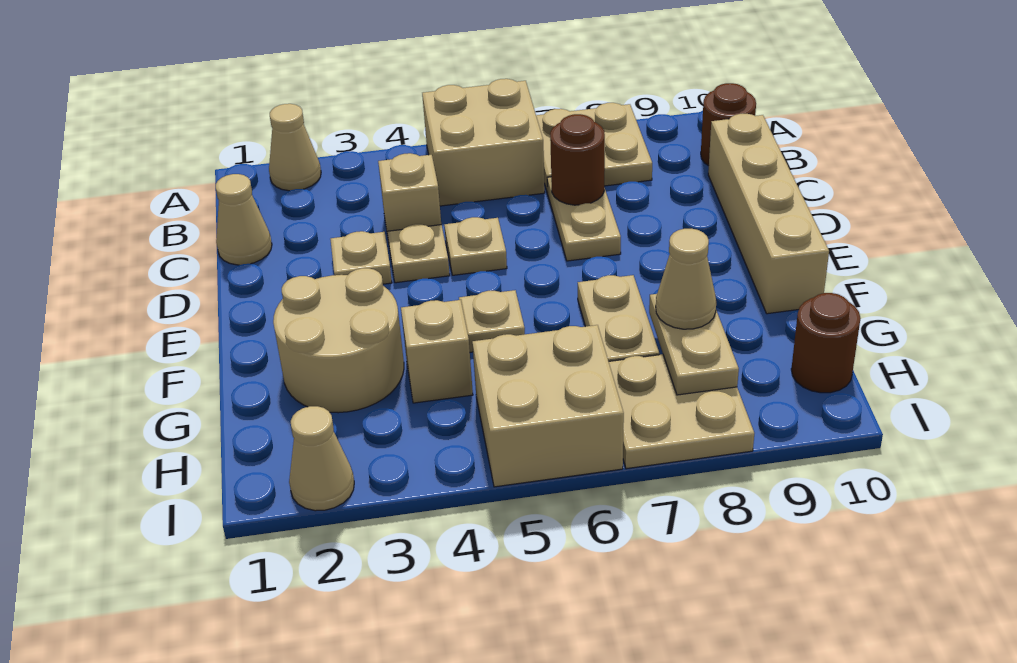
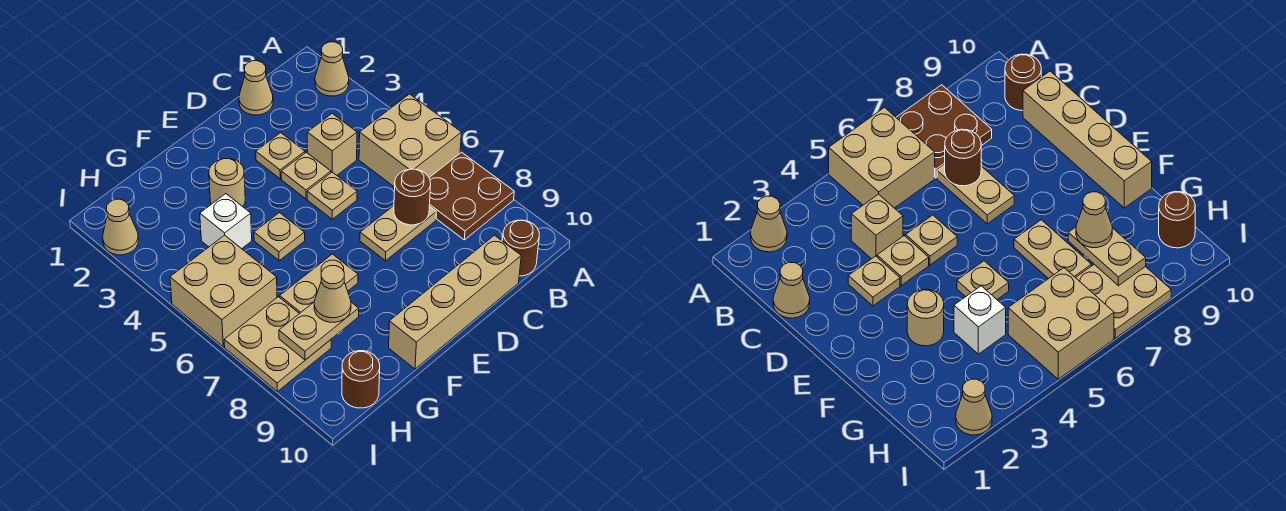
tan 2x2 plate [536,103,652,193] -> brown 2x2 plate [429,152,514,240]
tan 2x2 round brick [273,268,404,413] -> tan 1x1 round brick [209,159,245,207]
tan 1x1 brick [401,300,473,403] -> white 1x1 brick [200,194,252,249]

